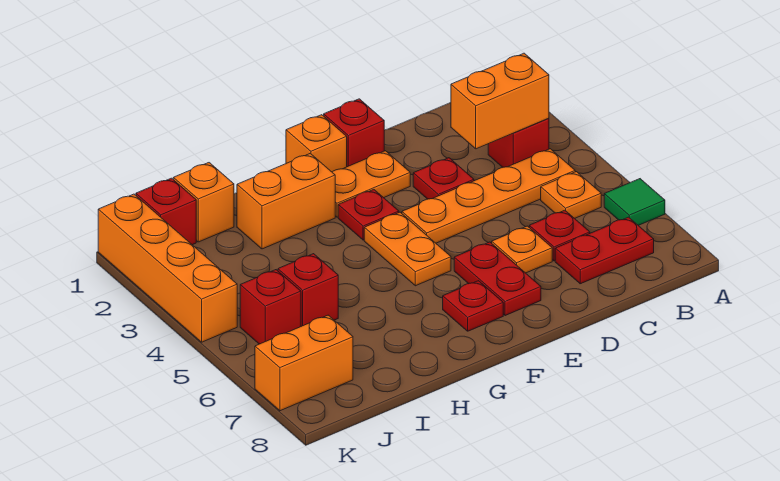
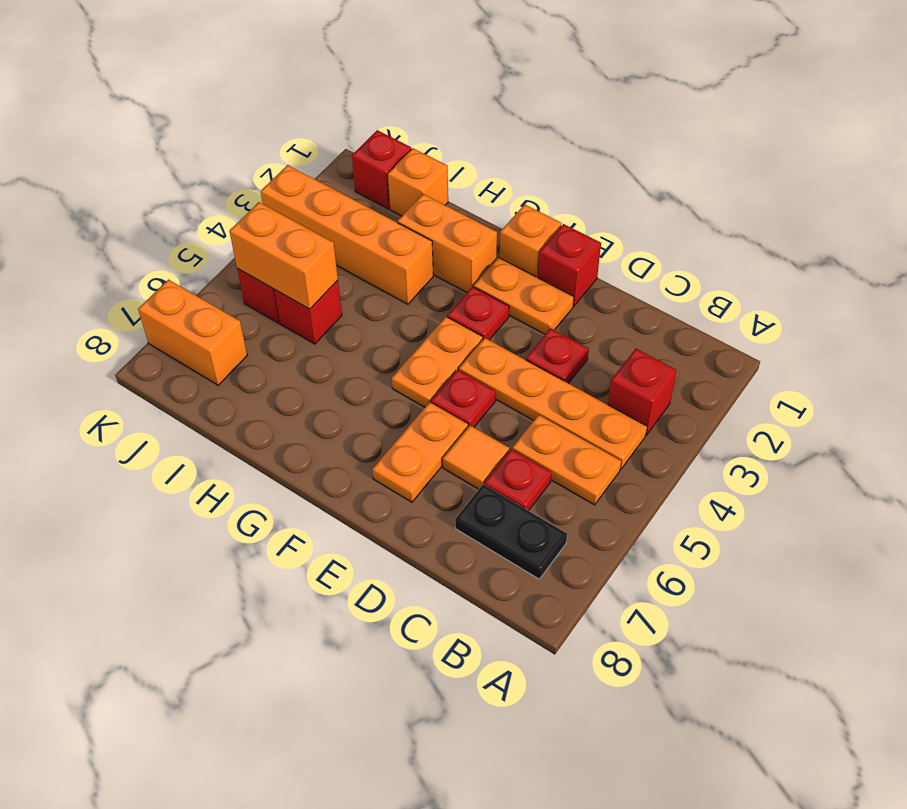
green 1x1 tile [604,179,665,225] -> none
orange 1x2 brick [451,53,549,149] -> orange 1x2 brick moved to [229,202,338,309]
orange 1x1 plate [541,172,601,218] -> orange 1x2 plate [513,415,621,505]
red 1x2 plate [555,217,654,284] -> black 1x2 plate [455,484,567,579]
orange 1x1 plate [492,226,552,273] -> orange 1x1 tile [443,426,509,489]
red 1x2 plate [454,242,541,316] -> orange 1x2 plate [372,402,468,502]
red 1x1 plate [443,281,503,331] -> red 1x1 plate moved to [431,370,496,427]
orange 1x4 brick [98,194,237,342] -> orange 1x4 brick turned to [261,165,433,304]

